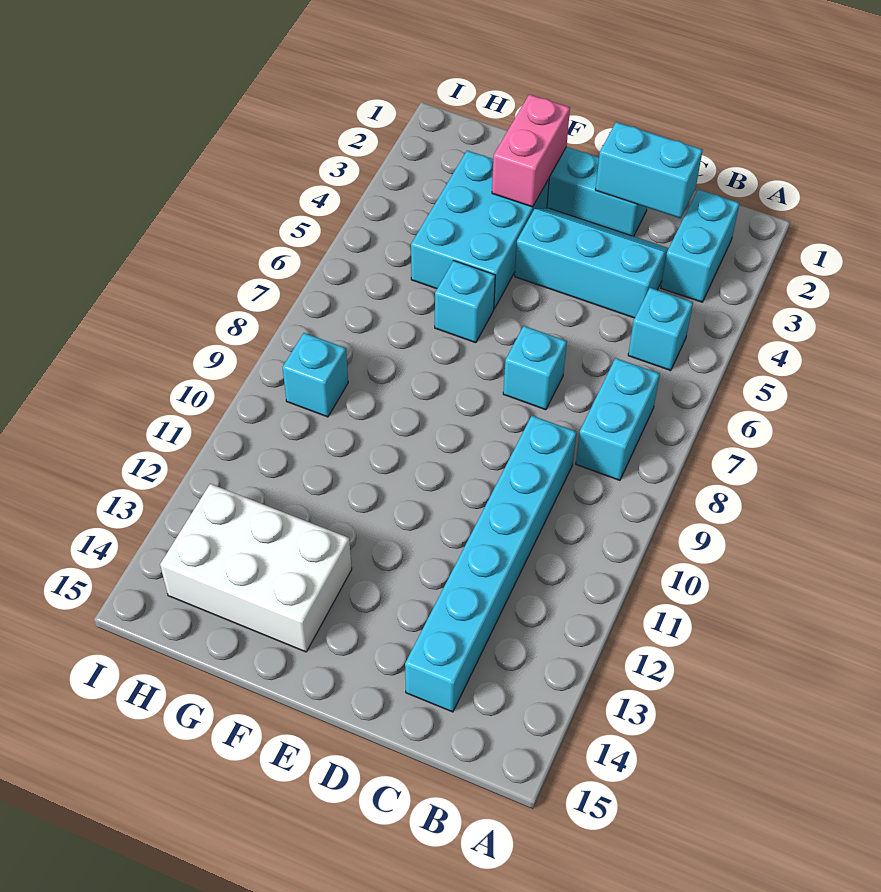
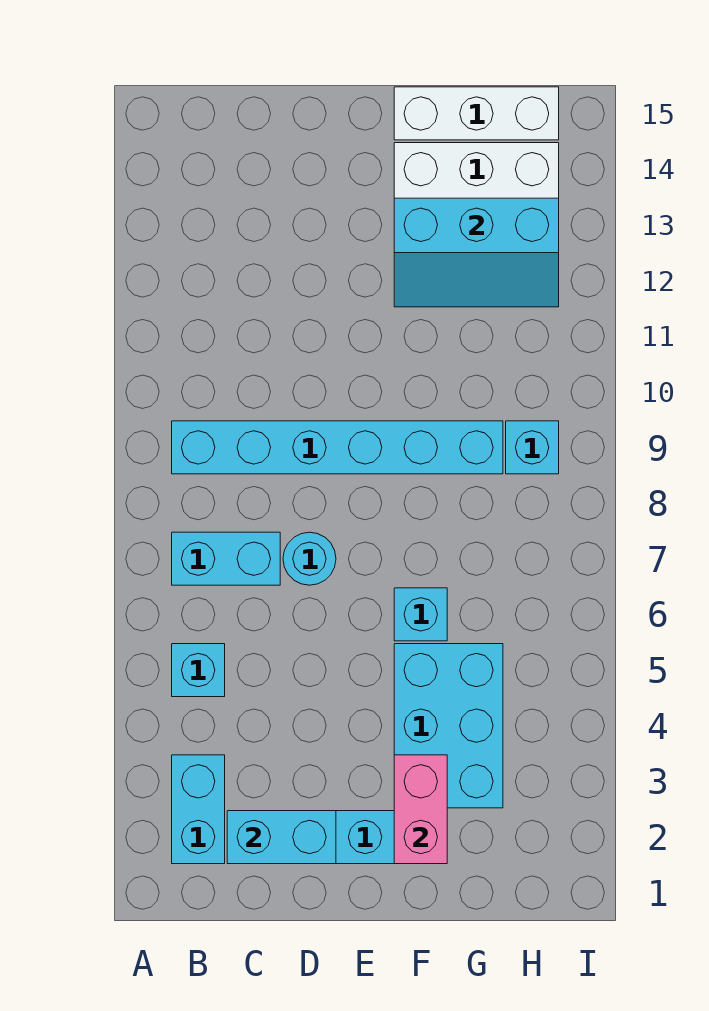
cyan 1x2 brick [576,358,660,480] -> cyan 1x2 brick turned to [172,532,280,585]
cyan 2x3 slope [515,208,669,318] -> cyan 2x3 slope moved to [394,198,559,307]
cyan 1x6 brick [405,416,577,712] -> cyan 1x6 brick turned to [172,421,503,474]
cyan 1x1 brick [503,326,567,410] -> cyan 1x1 round brick [283,532,336,585]
none -> white 1x3 brick [394,87,559,140]

